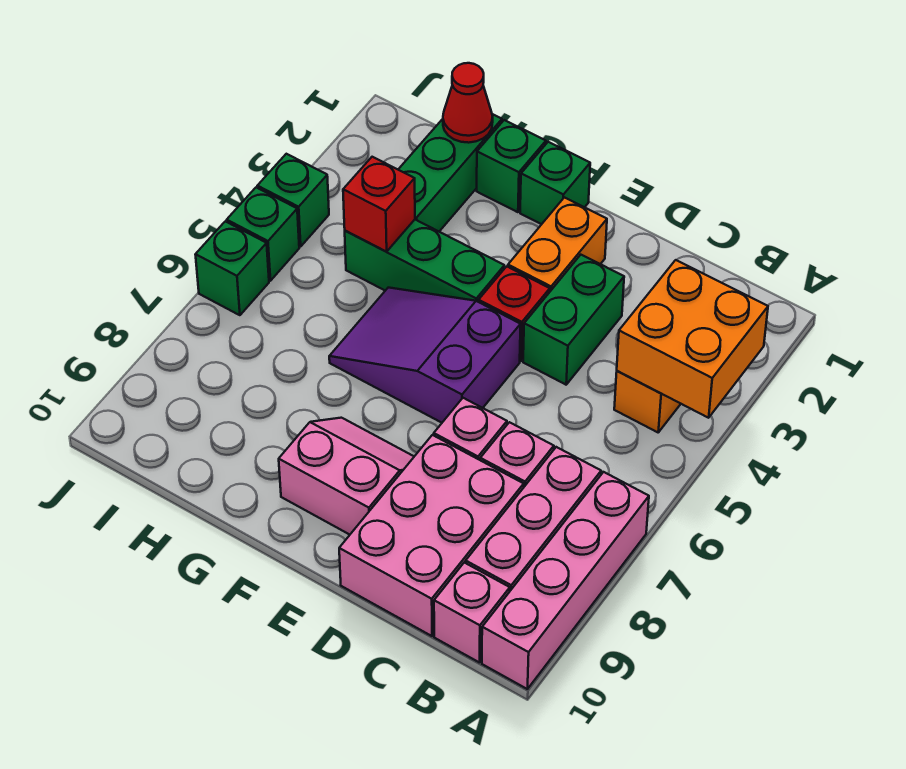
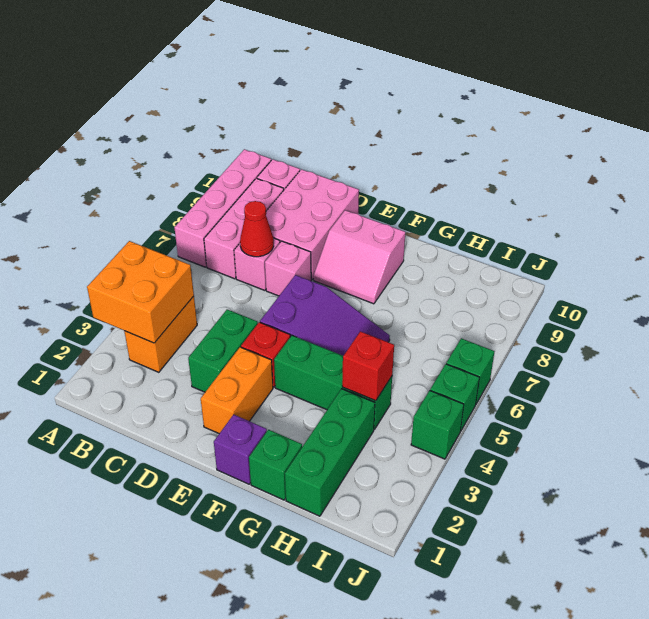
green 1x1 brick [520,142,590,224] -> purple 1x1 brick [214,415,267,484]
red 1x1 cone [443,63,493,143] -> red 1x1 cone moved to [240,201,274,257]

